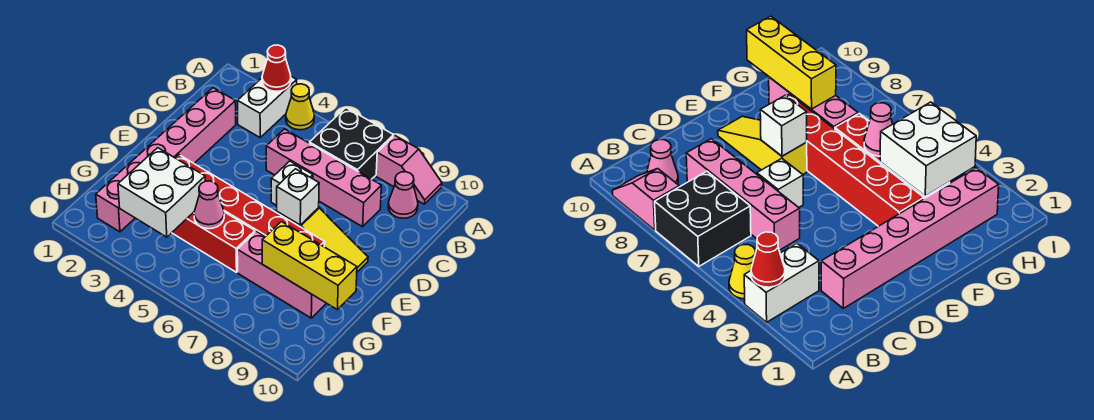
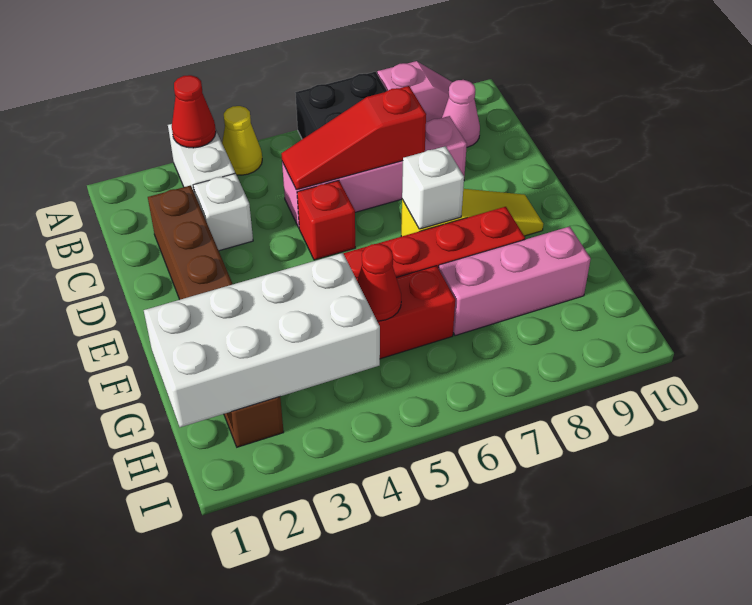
pink 1x6 brick [96,88,236,232] -> brown 1x6 brick [148,185,284,447]
none -> red 1x3 slope [281,86,426,190]
none -> red 1x1 brick [297,180,355,260]
white 1x1 brick [271,161,313,206] -> white 1x1 brick moved to [193,173,253,251]
white 2x2 brick [118,148,205,237] -> white 2x4 brick [144,253,380,427]
pink 1x1 cone [194,181,224,229] -> red 1x1 cone [357,244,401,321]
yellow 1x3 brick [262,222,357,309] -> none

